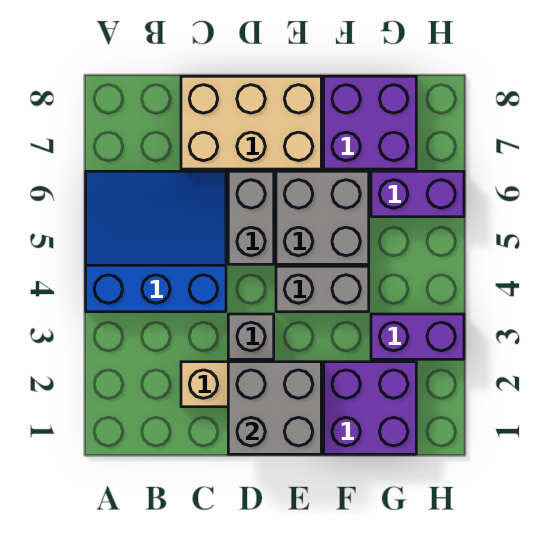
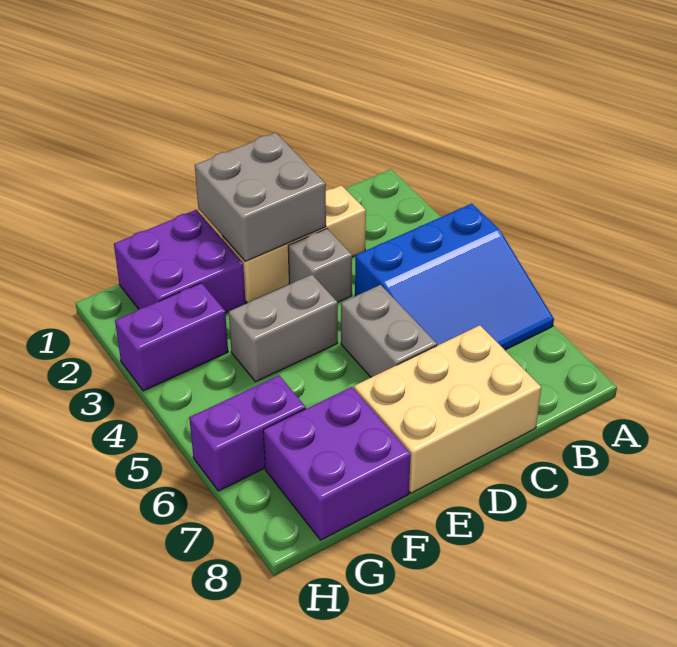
grey 2x2 brick [276,171,369,264] -> none

